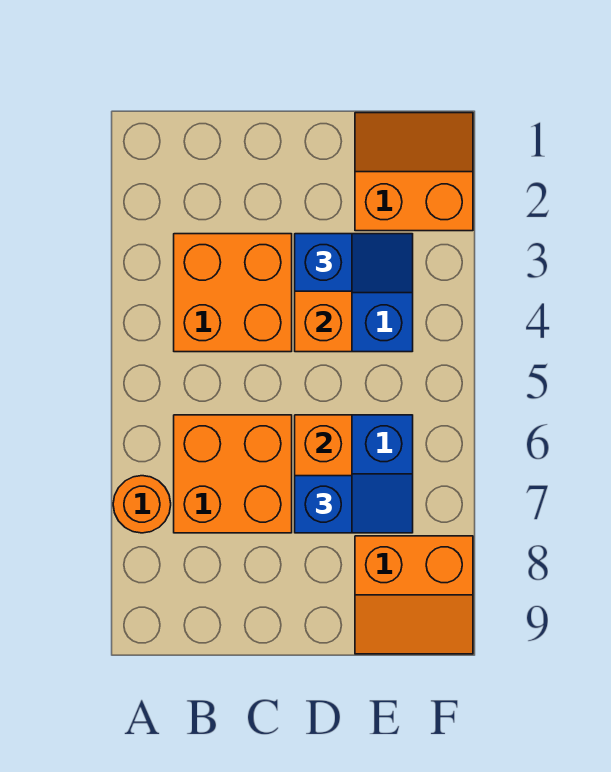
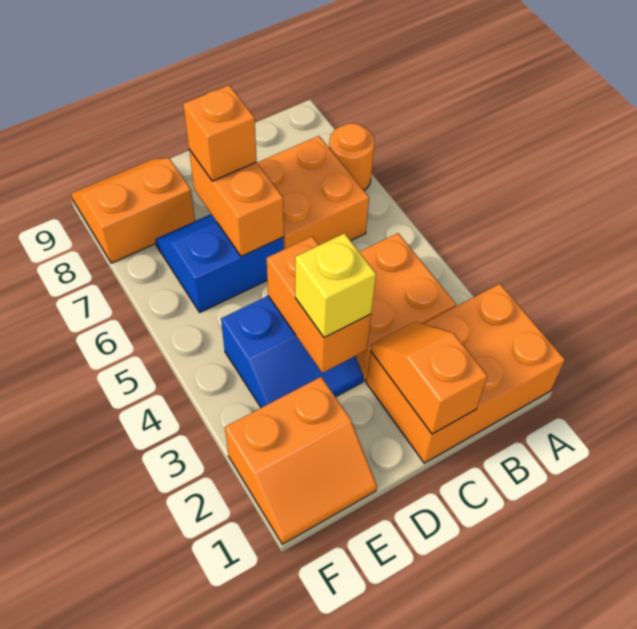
none -> orange 2x3 brick [366,284,565,463]
none -> orange 1x2 slope [371,322,487,434]
blue 1x1 brick [295,234,352,291] -> yellow 1x1 brick [295,233,376,338]
blue 1x1 brick [295,476,352,533] -> orange 1x1 brick [183,85,257,181]

